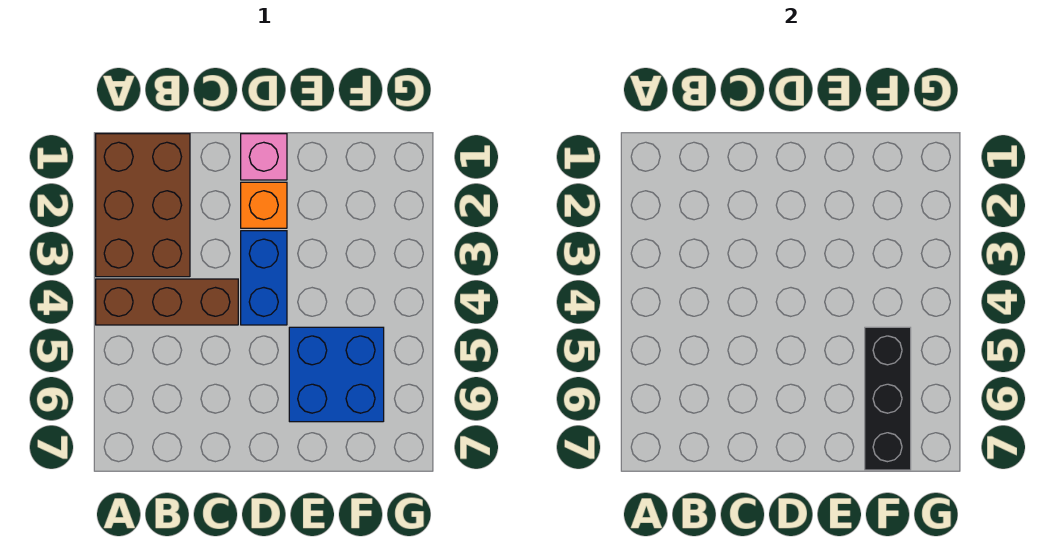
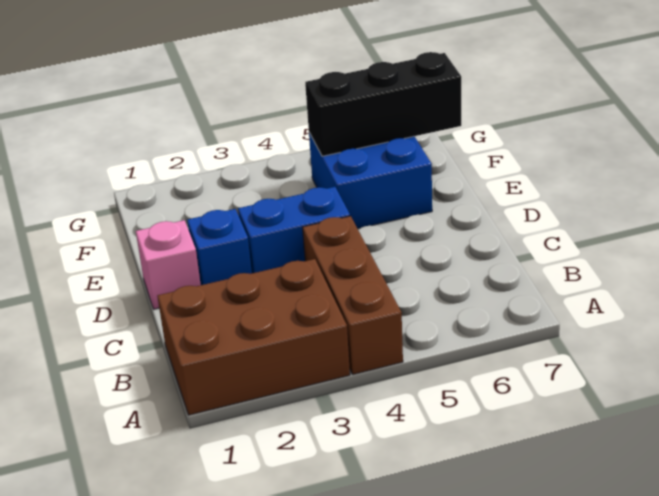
orange 1x1 brick [241,182,287,228] -> blue 1x1 brick [187,209,252,285]

